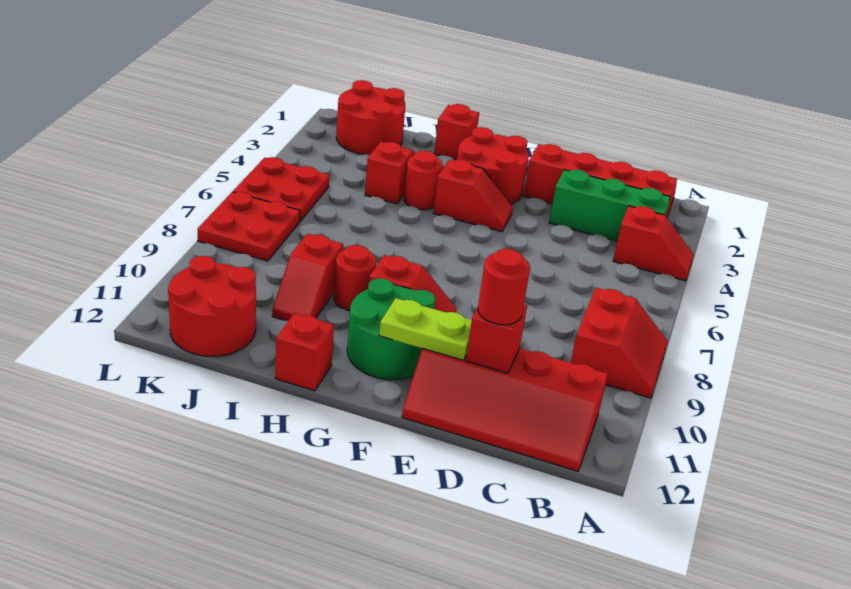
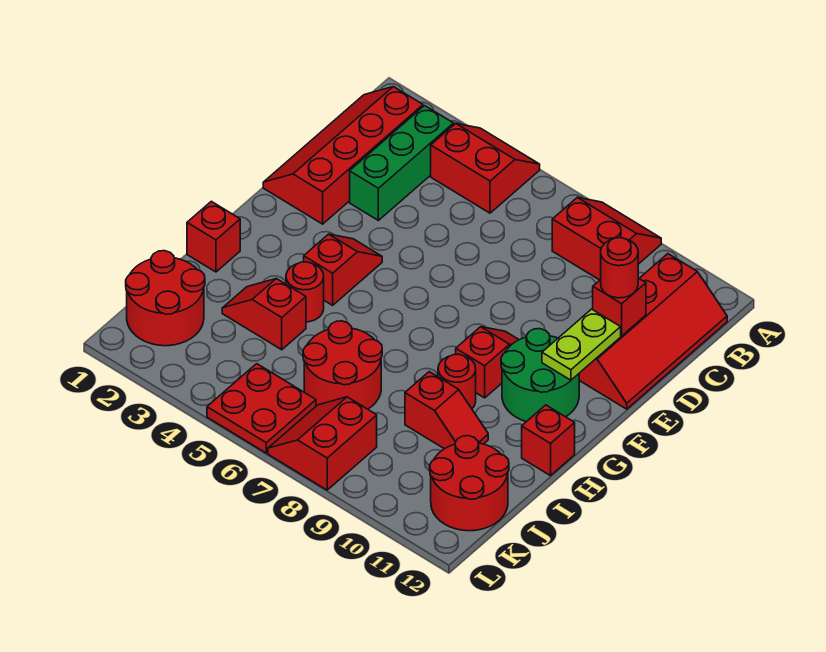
red 1x2 slope [613,206,694,281] -> red 2x2 slope [431,123,540,213]
red 2x2 round brick [457,127,529,204] -> red 2x2 round brick moved to [303,321,382,409]
red 2x2 plate [198,192,300,261] -> red 2x2 slope [268,397,377,490]

